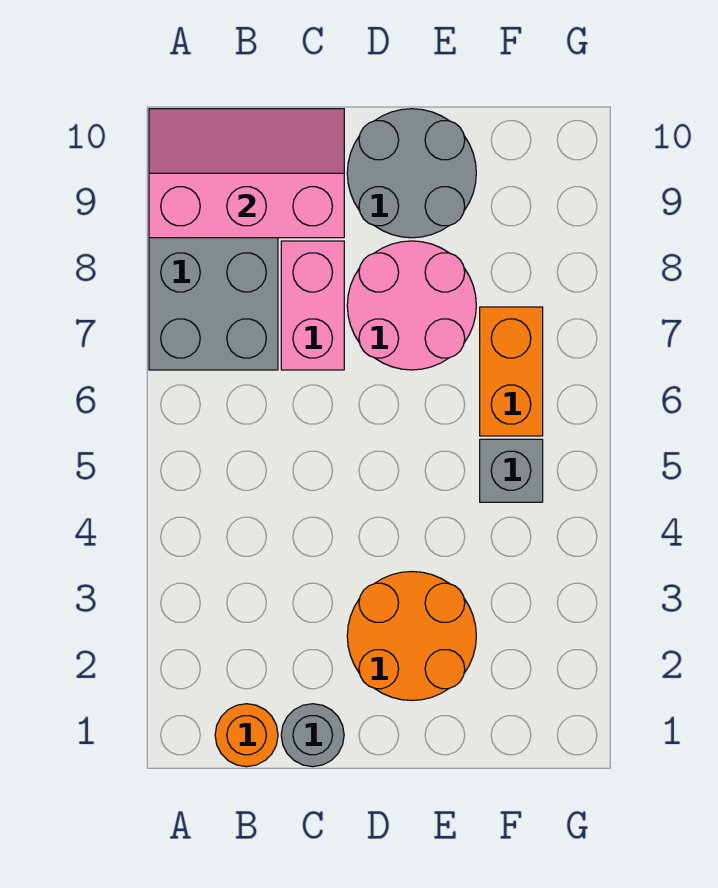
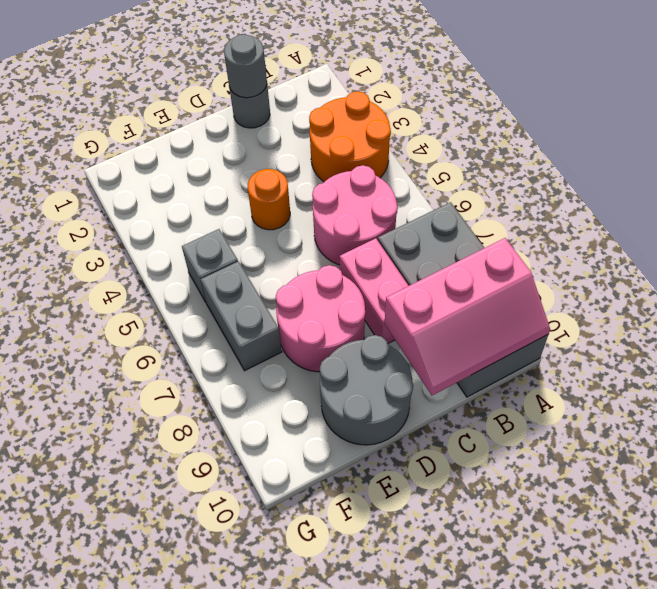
orange 1x1 round brick [215,704,278,767] -> orange 1x1 round brick moved to [248,169,290,230]
none -> pink 2x2 round brick [312,165,398,265]
none -> grey 1x1 round brick [224,34,267,98]
orange 2x2 round brick [347,572,476,701] -> orange 2x2 round brick moved to [309,91,391,182]
orange 1x2 brick [480,307,543,436] -> grey 1x2 brick [201,261,282,371]

